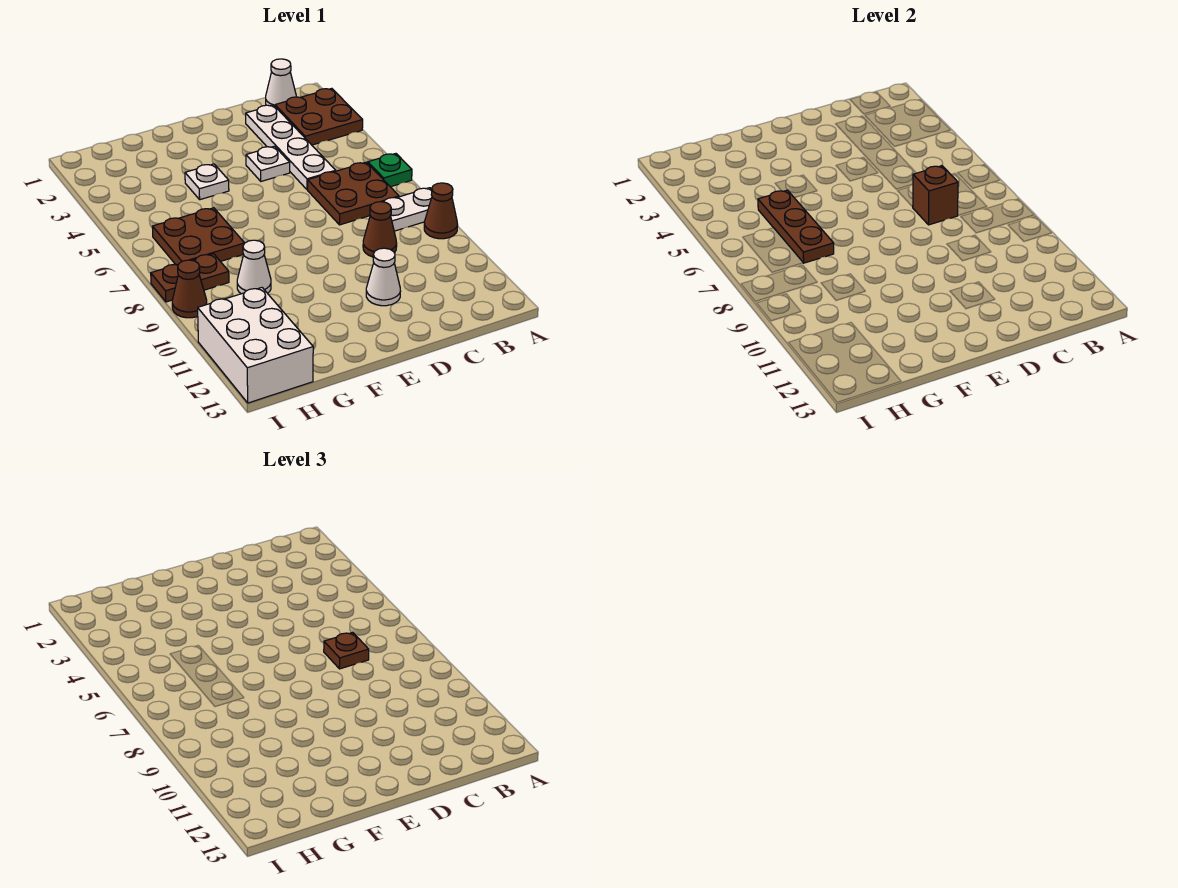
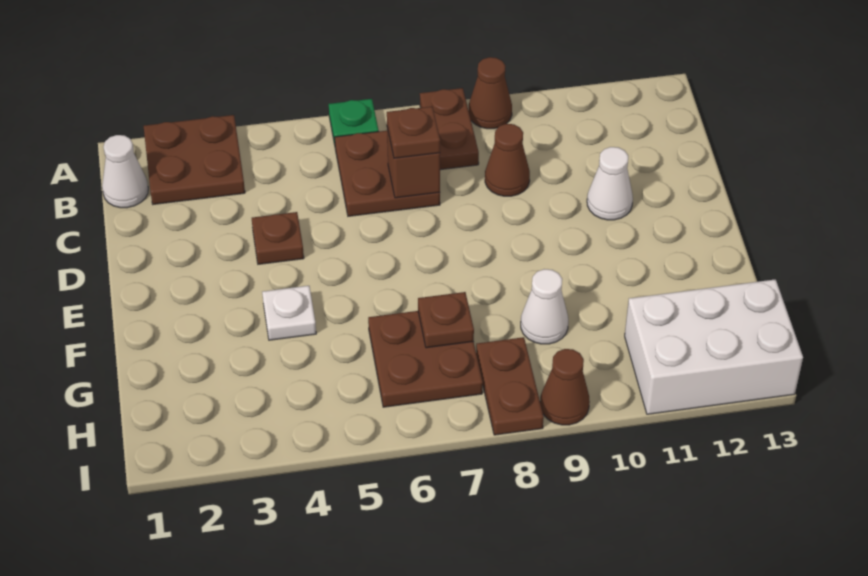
white 1x2 plate [384,188,432,231] -> brown 1x2 plate [420,88,479,170]
white 1x4 plate [246,105,336,190] -> none
white 1x1 plate [246,146,290,181] -> brown 1x1 plate [252,212,304,264]
brown 1x3 plate [758,190,834,263] -> brown 1x1 plate [418,292,474,348]

